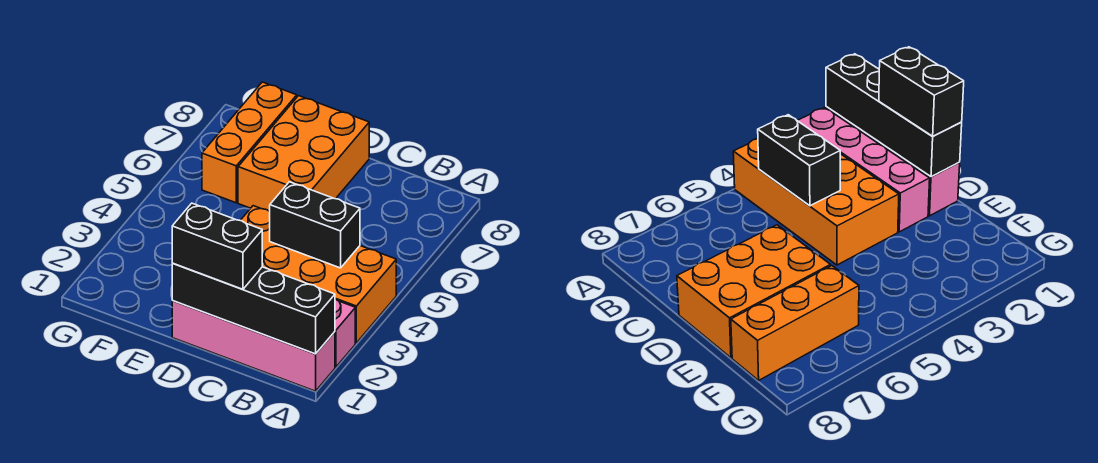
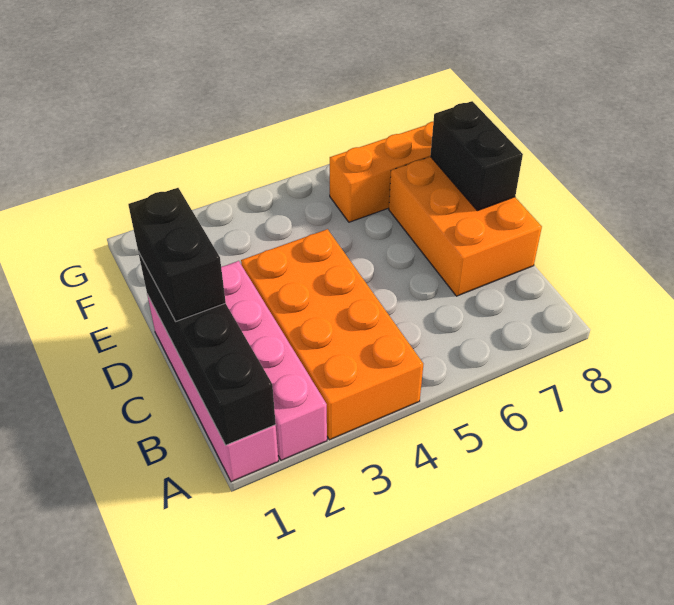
black 1x2 brick [270,182,360,268] -> black 1x2 brick moved to [430,101,523,211]
orange 2x3 brick [238,96,369,211] -> orange 2x3 brick turned to [389,157,542,296]

